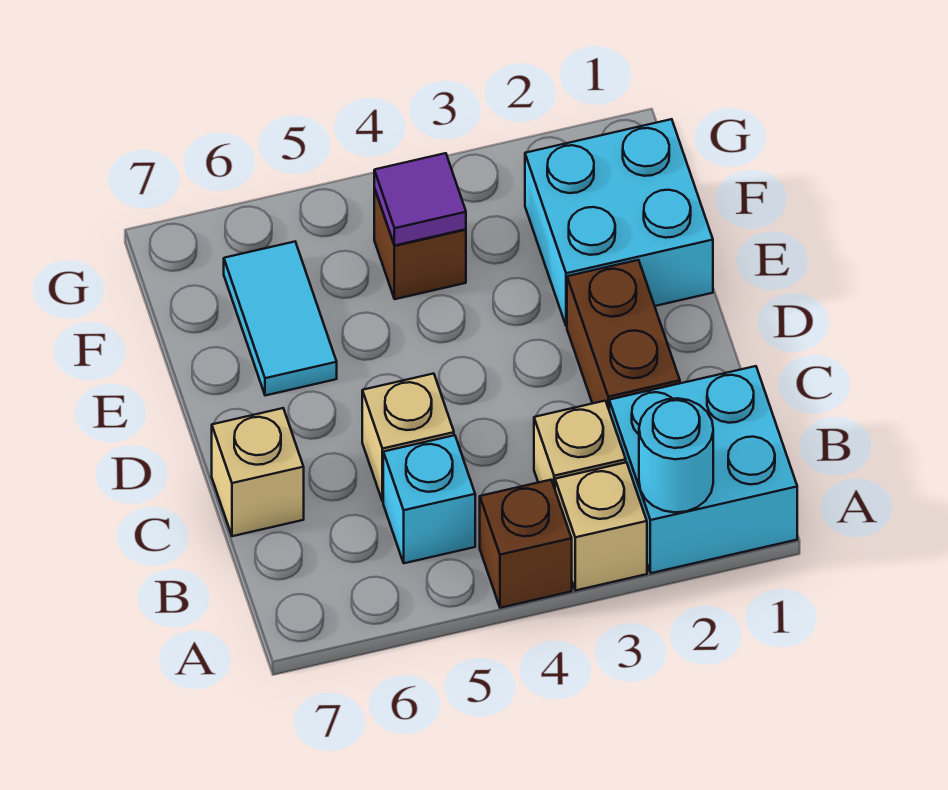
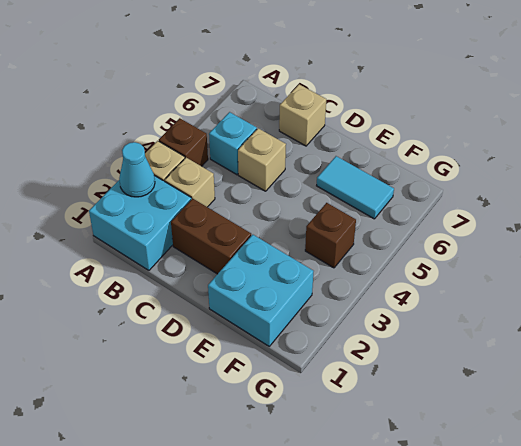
cyan 1x1 round brick [639,398,713,512] -> cyan 1x1 cone [119,142,155,197]
purple 1x1 tile [374,153,466,246] -> none

